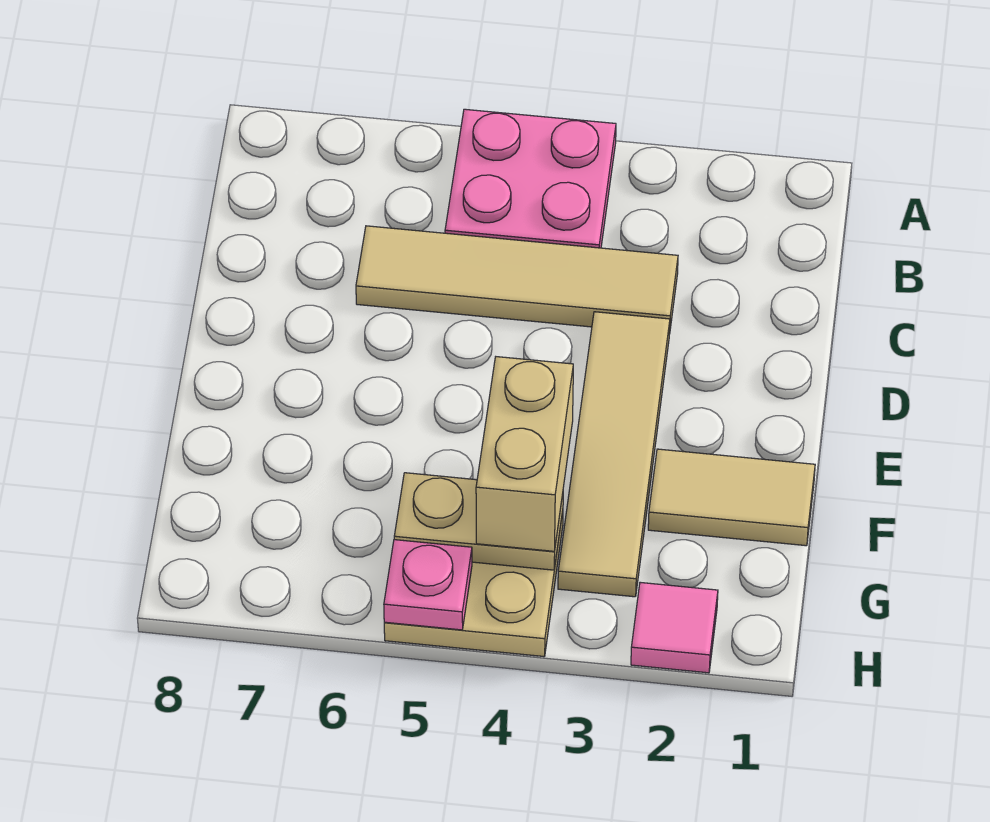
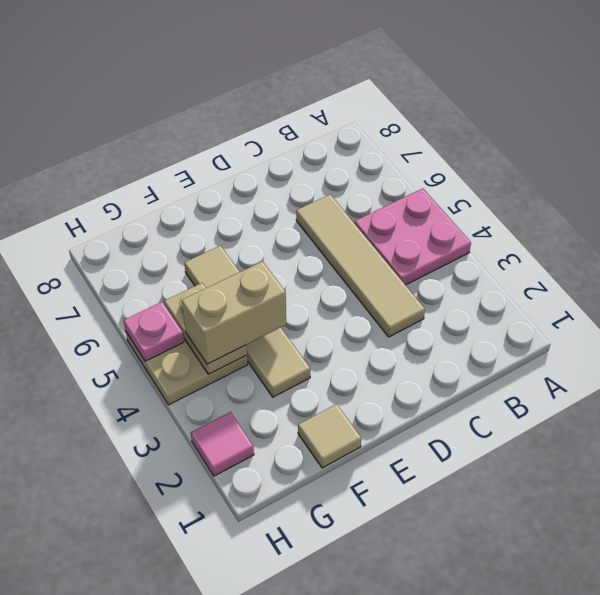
tan 1x4 tile [558,312,670,597] -> tan 1x4 tile turned to [184,246,310,397]
tan 1x2 tile [648,449,815,546] -> tan 1x1 tile [298,404,361,468]

